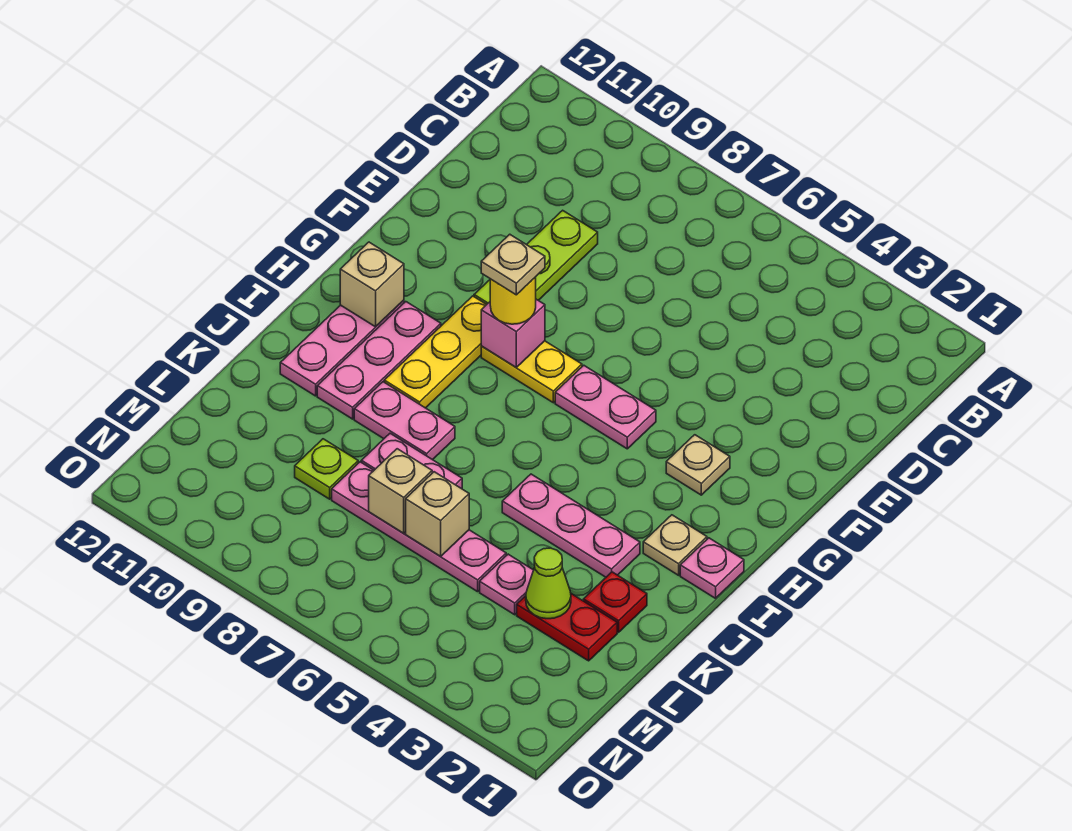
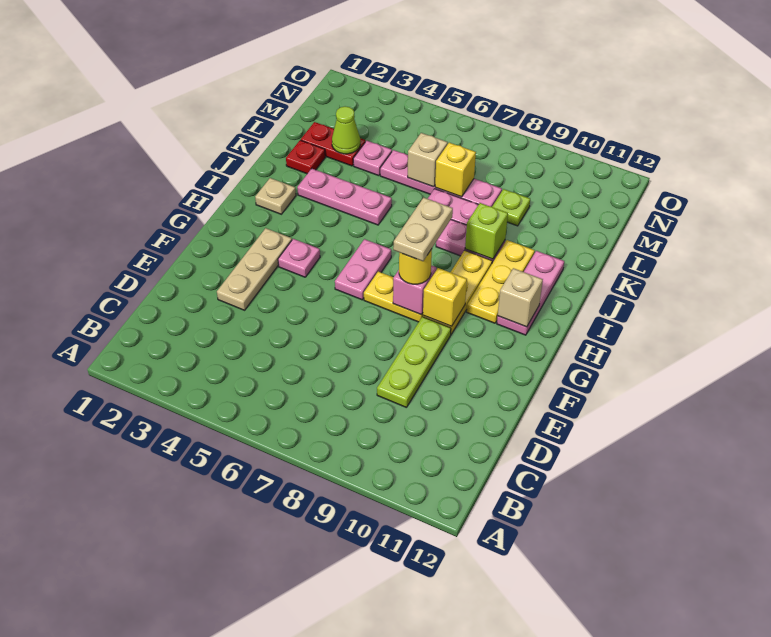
tan 1x1 plate [666,435,730,495] -> tan 1x3 plate [217,228,292,310]
pink 1x2 plate [555,365,656,449] -> pink 1x2 plate turned to [335,239,391,300]
tan 1x1 plate [481,234,545,295] -> tan 1x2 plate [393,198,453,261]
none -> yellow 1x1 brick [423,268,467,326]
pink 1x3 plate [317,302,441,419] -> yellow 1x3 plate [467,240,535,323]
pink 1x1 plate [680,538,744,598] -> pink 1x1 plate moved to [278,239,320,277]
none -> lime 1x1 brick [465,203,508,259]
tan 1x1 brick [369,449,432,533] -> yellow 1x1 brick [435,143,476,197]

